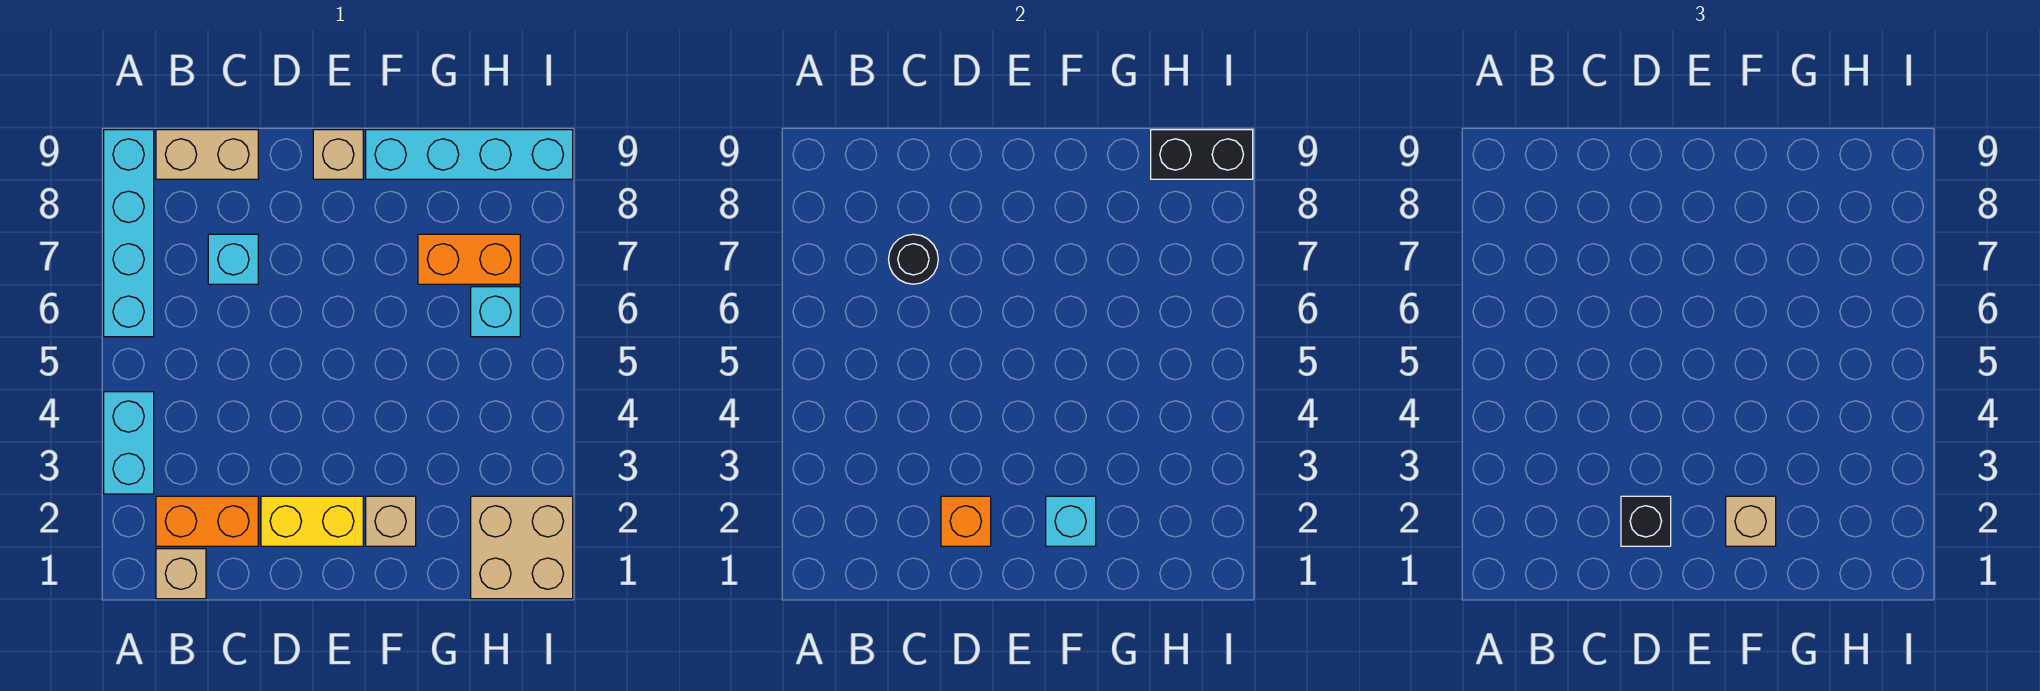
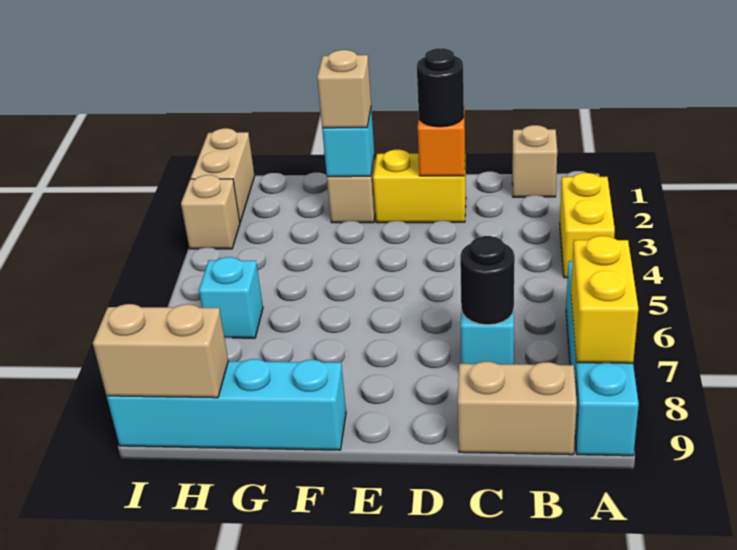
cyan 1x2 brick [104,392,154,494] -> yellow 1x2 brick [560,173,615,278]
none -> yellow 1x2 brick [571,236,638,363]
orange 1x2 brick [156,496,258,546] -> none
black 1x1 brick [1621,496,1671,546] -> black 1x1 round brick [417,48,464,127]
tan 1x1 brick [313,130,363,179] -> tan 1x1 brick moved to [181,175,240,249]
orange 1x2 brick [418,234,520,284] -> none
tan 2x2 brick [471,496,573,599] -> tan 1x2 brick [191,128,254,222]
black 1x2 brick [1151,130,1253,179] -> tan 1x2 brick [93,304,228,398]

